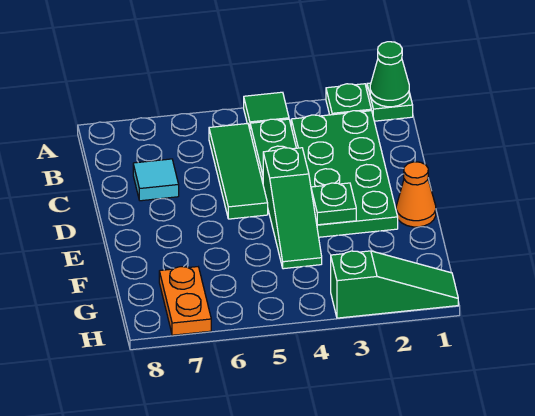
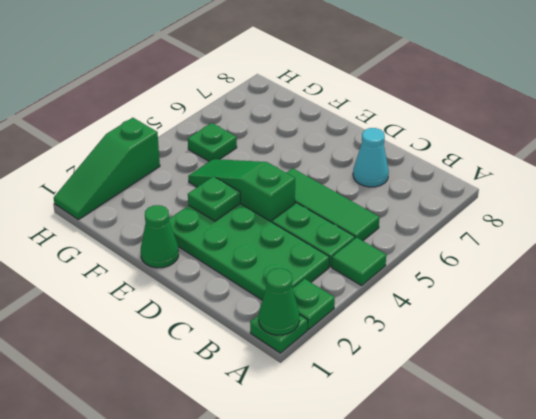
cyan 1x1 tile [133,159,179,201] -> cyan 1x1 cone [353,128,389,187]
orange 1x1 cone [396,162,436,227] -> green 1x1 cone [141,205,179,268]
none -> green 1x1 plate [188,123,237,161]
orange 1x2 plate [159,267,211,335] -> none

